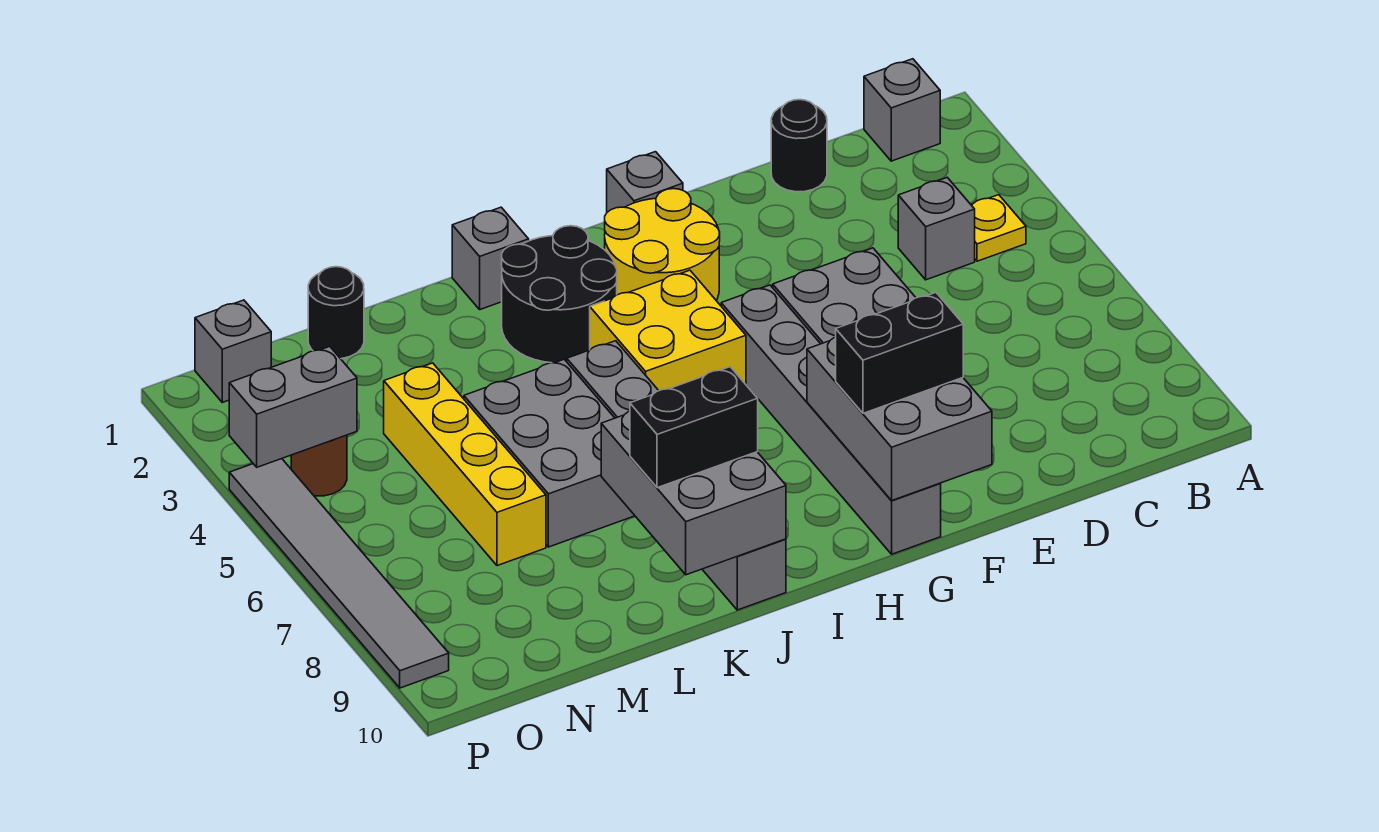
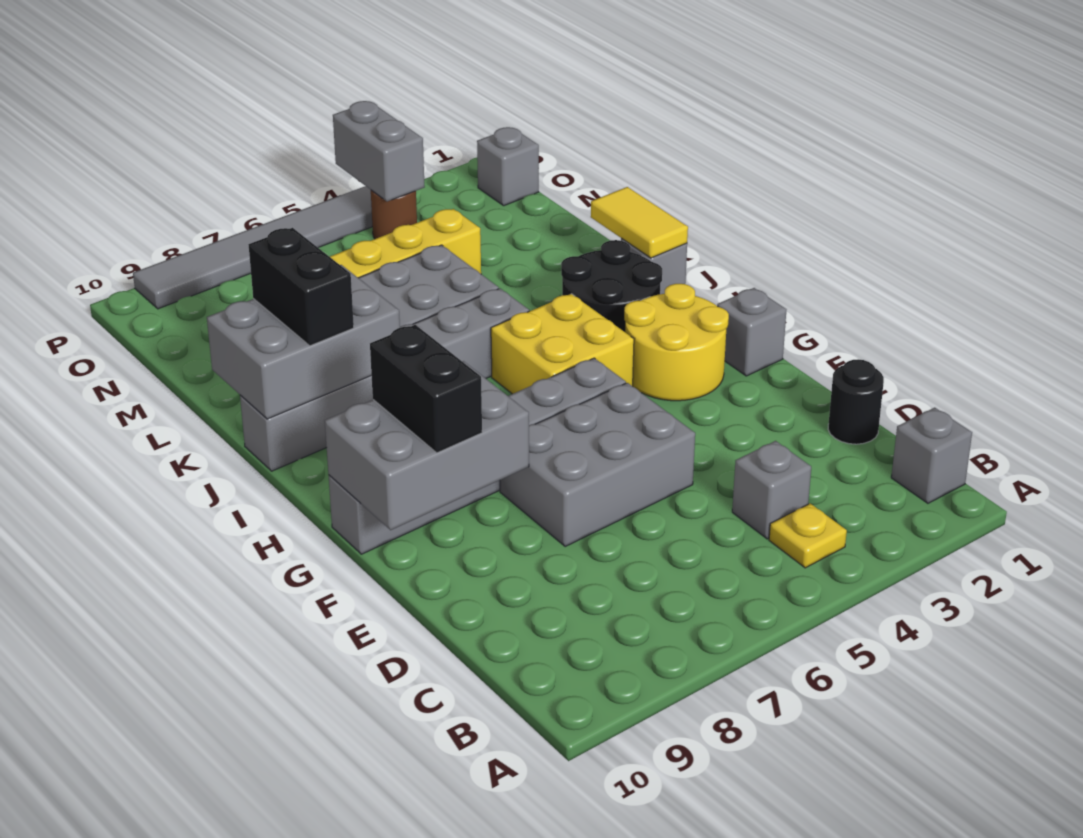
none -> yellow 1x2 tile [591,187,688,258]
black 1x1 round brick [308,267,364,359] -> none

